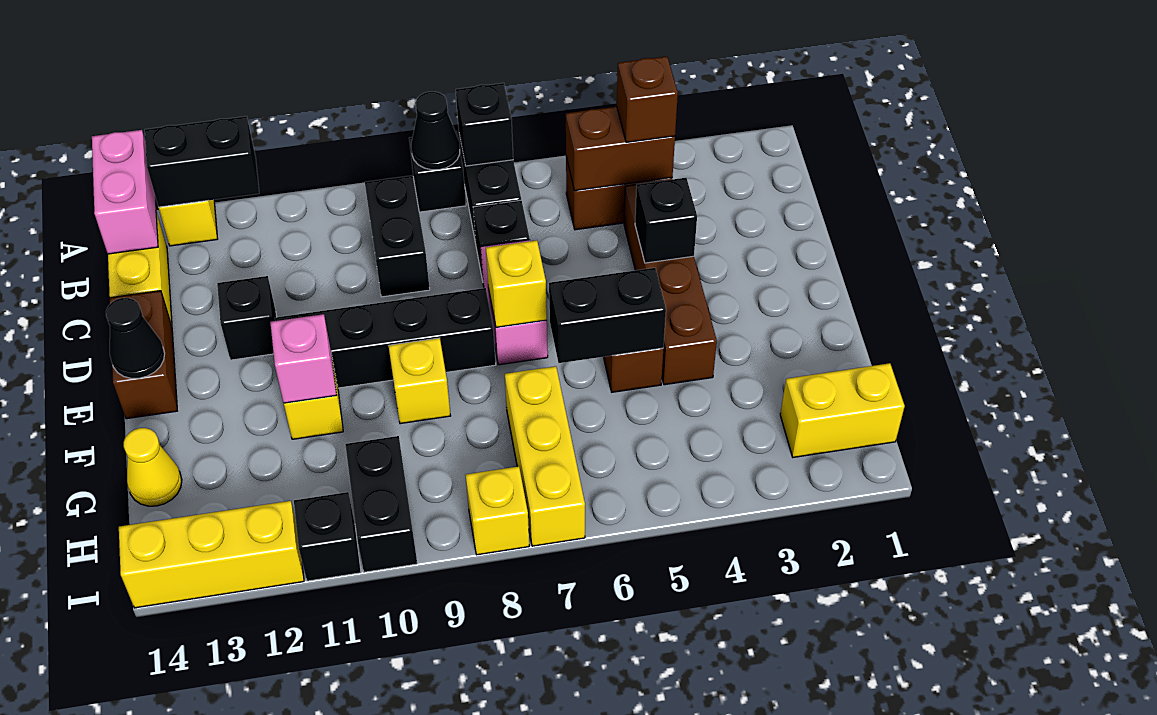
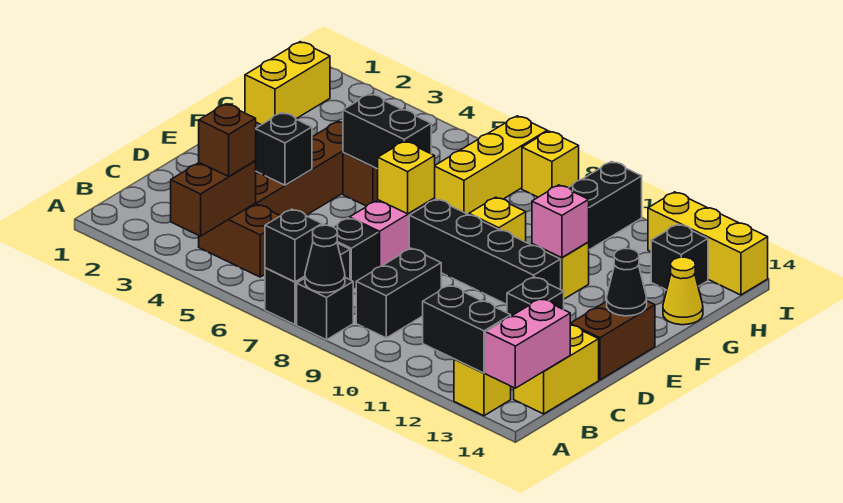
brown 1x2 brick [566,107,675,191] -> brown 1x2 brick turned to [171,161,256,236]
yellow 1x2 brick [780,363,905,457] -> yellow 1x2 brick turned to [245,42,330,125]
black 1x1 brick [294,492,361,581] -> black 1x1 brick moved to [651,224,708,290]

